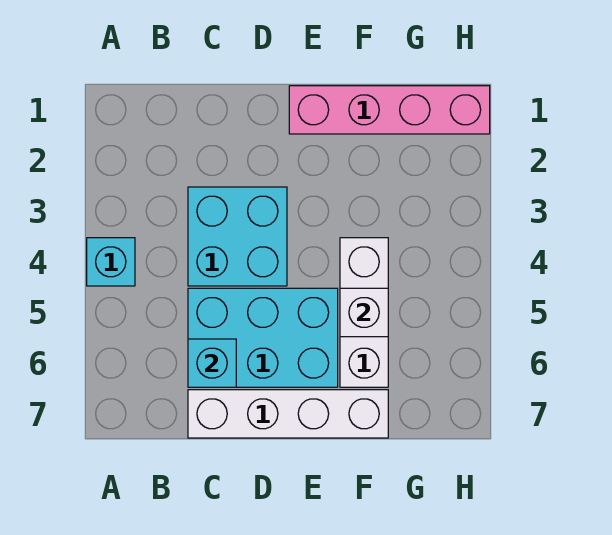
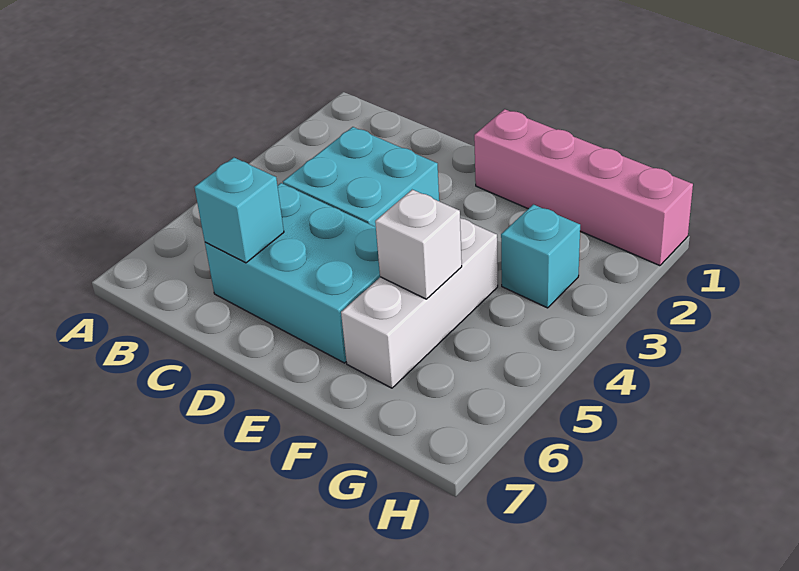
cyan 1x1 brick [87,238,135,286] -> cyan 1x1 brick moved to [501,204,580,308]
white 1x4 brick [188,390,388,438] -> none

